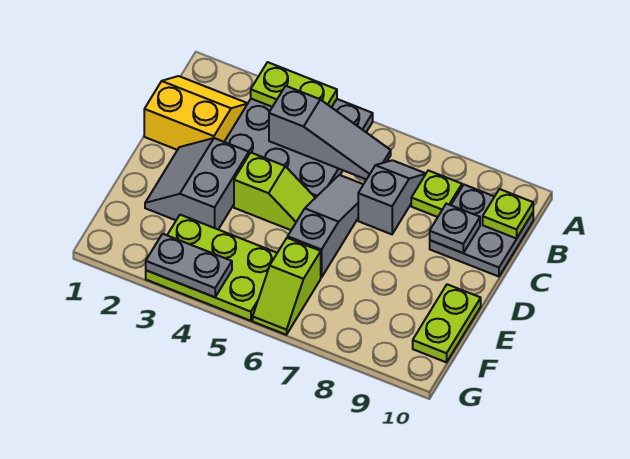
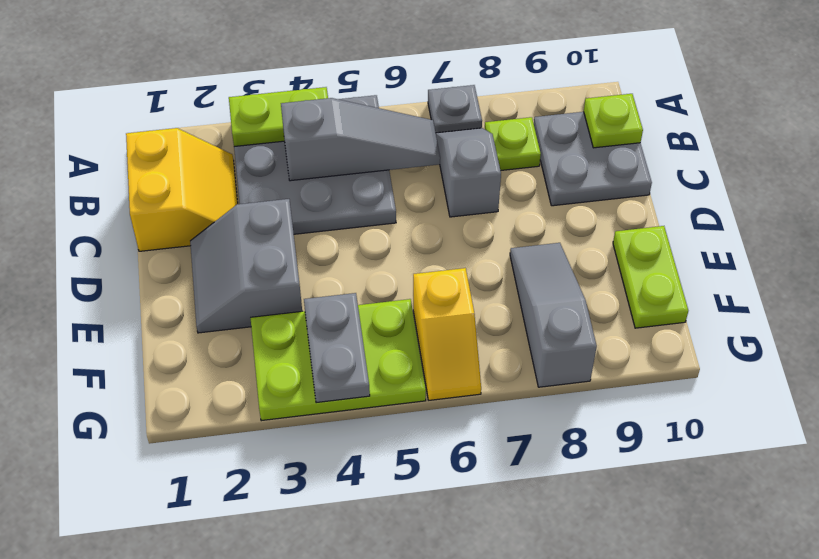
yellow 2x2 slope [144,76,248,150] -> yellow 2x2 slope turned to [126,128,238,251]
grey 1x3 slope [288,175,363,278] -> grey 1x3 slope moved to [510,243,597,387]
grey 1x1 plate [430,204,480,253] -> grey 1x1 plate moved to [428,85,482,133]
lime 1x2 slope [234,153,315,230] -> none
lime 1x2 slope [253,238,321,335] -> yellow 1x2 slope [413,268,481,400]
grey 1x2 plate [146,234,232,297] -> grey 1x2 plate turned to [304,293,370,403]

